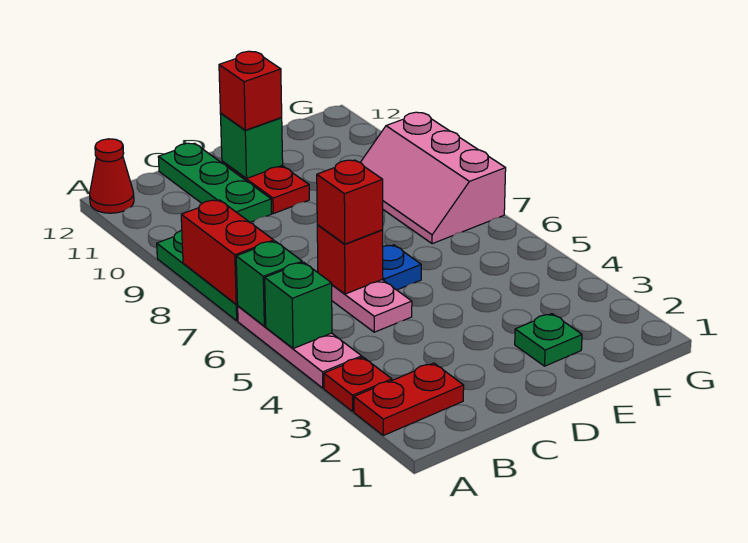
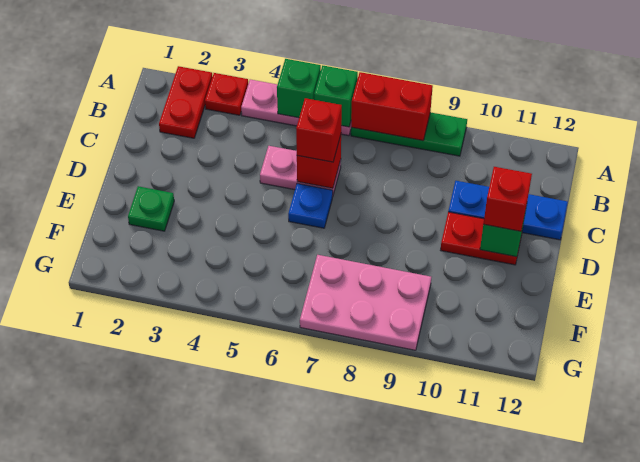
red 1x1 cone [90,139,134,213] -> none
green 1x3 plate [158,143,271,222] -> blue 1x3 plate [448,181,568,240]
pink 2x3 slope [360,112,506,244] -> pink 2x3 plate [300,255,431,350]

